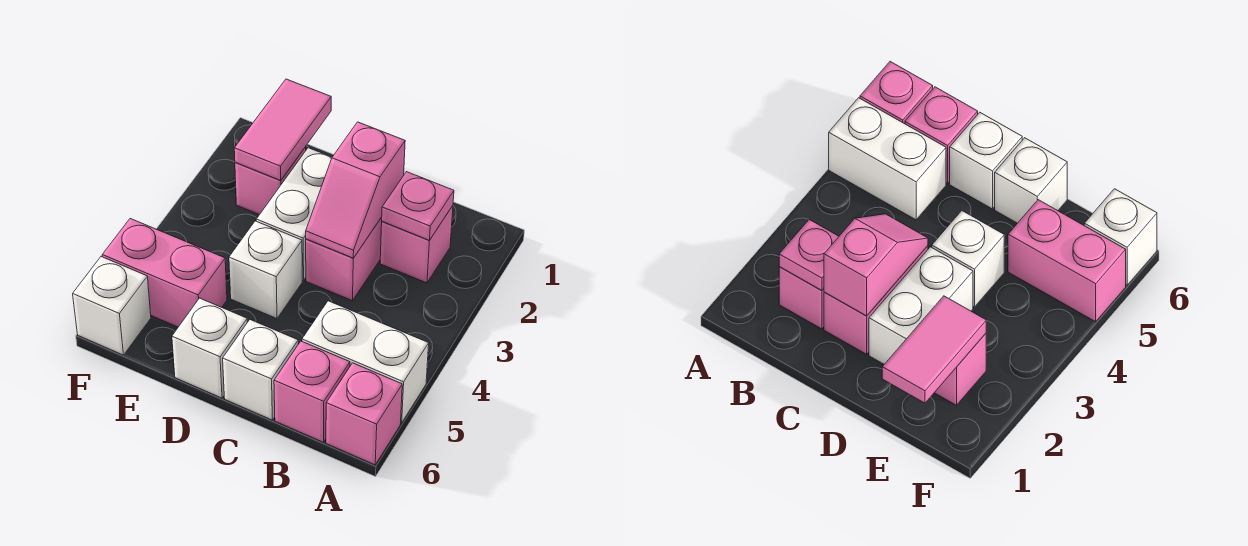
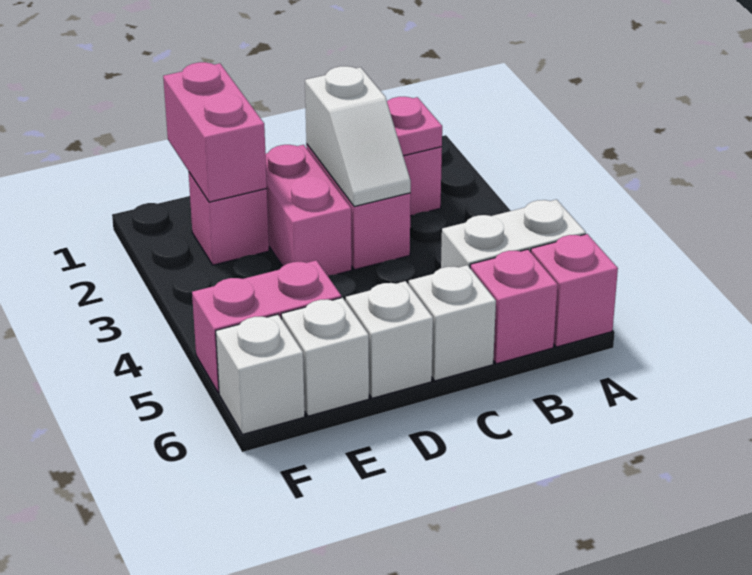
pink 1x2 slope [306,122,405,258] -> white 1x2 slope [305,66,411,207]
white 1x2 brick [256,148,332,280] -> pink 1x2 brick [265,145,352,276]
white 1x1 brick [229,221,302,319] -> white 1x1 brick moved to [281,298,369,416]
pink 1x2 tile [234,79,331,181] -> pink 1x2 brick [163,62,267,202]

